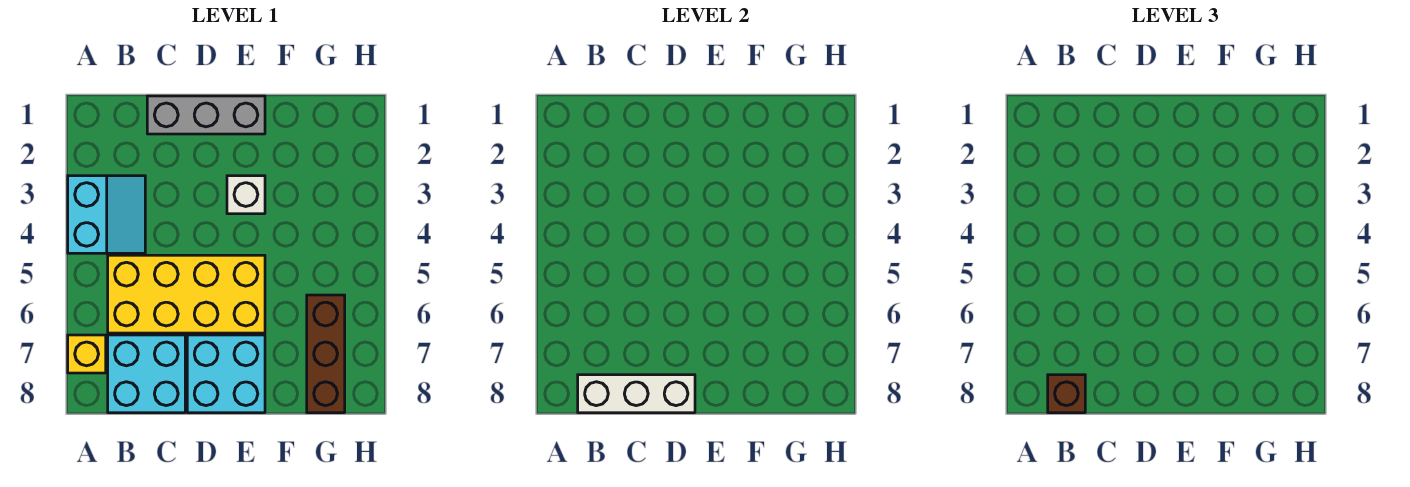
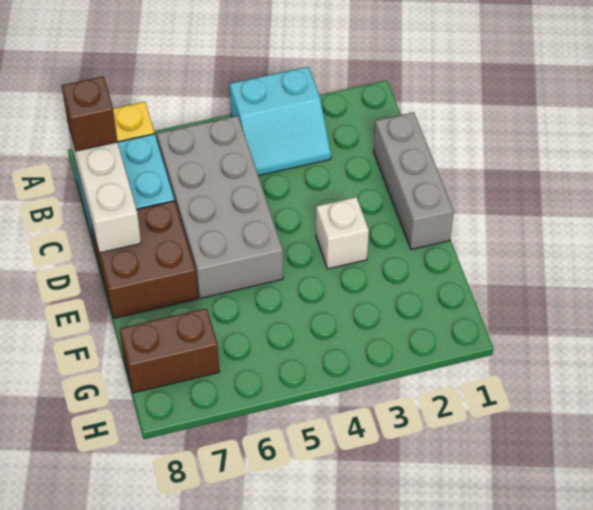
yellow 2x4 brick [108,255,265,333] -> grey 2x4 brick [157,116,283,298]
cyan 2x2 brick [187,335,265,413] -> brown 2x2 brick [91,201,198,318]
brown 1x3 brick [307,295,345,413] -> brown 1x2 brick [119,308,219,393]

